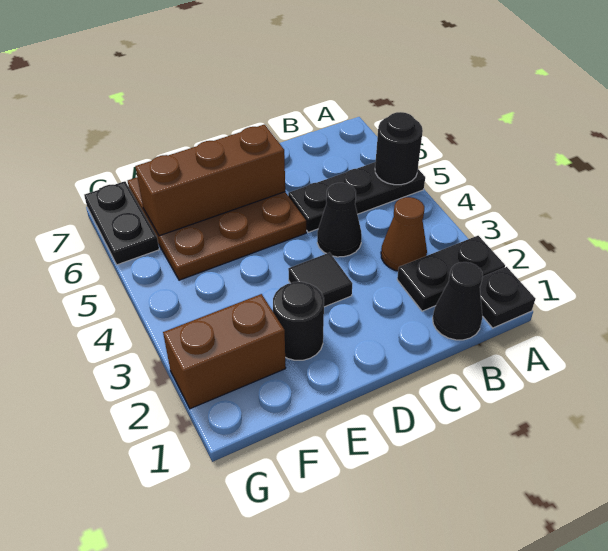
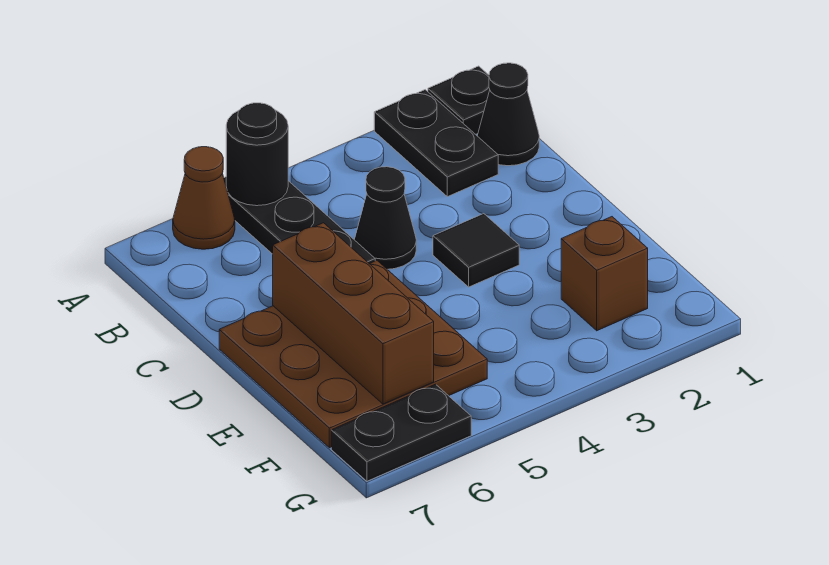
brown 1x1 cone [381,197,427,271] -> brown 1x1 cone moved to [173,147,235,249]
black 1x1 round brick [273,282,324,360] -> none
brown 1x2 brick [163,294,286,409] -> brown 1x1 brick [561,217,648,331]

